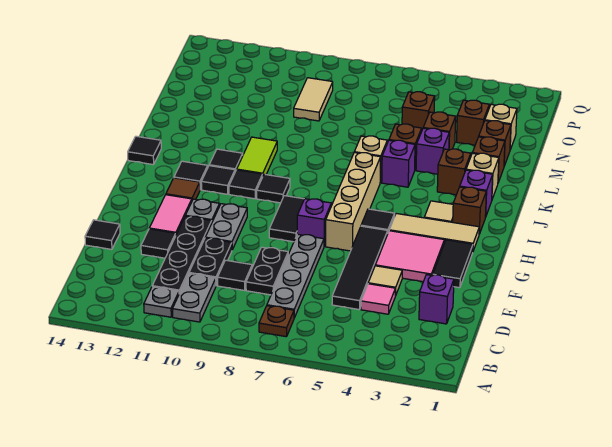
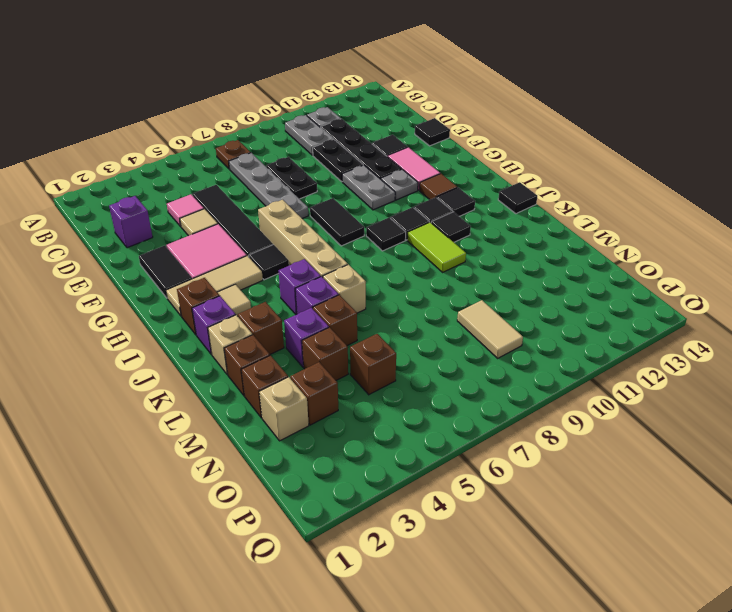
black 1x1 tile [218,260,252,290] -> none
purple 1x1 brick [297,199,331,246] -> purple 1x1 brick moved to [279,259,321,314]

